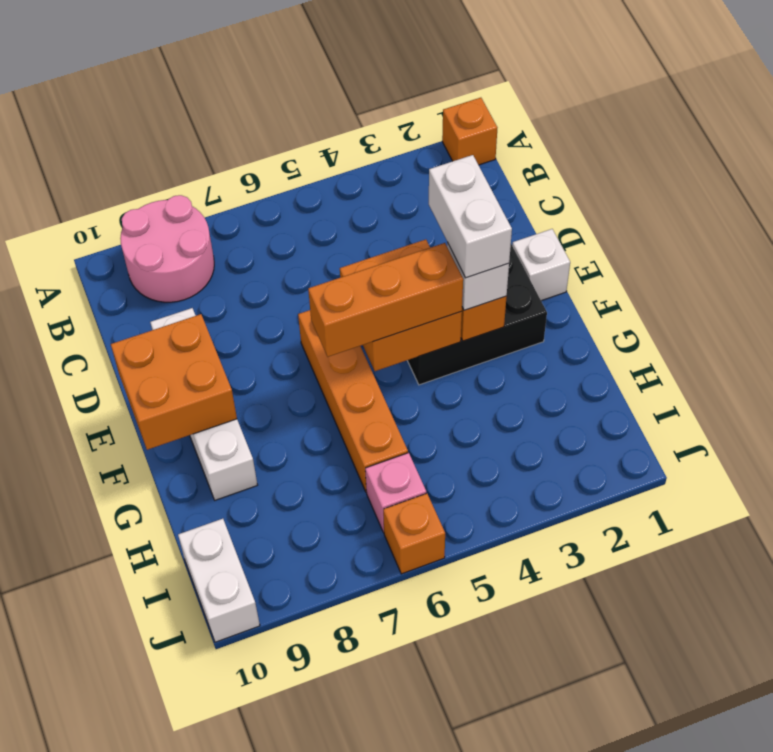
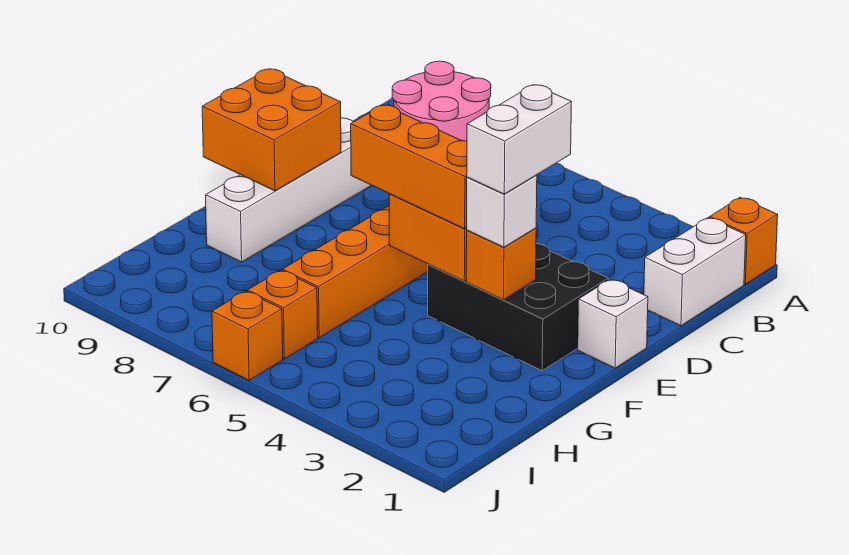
pink 1x1 brick [365,453,426,533] -> orange 1x1 brick [247,270,318,359]
white 1x2 brick [178,519,260,642] -> white 1x2 brick moved to [644,218,746,326]

